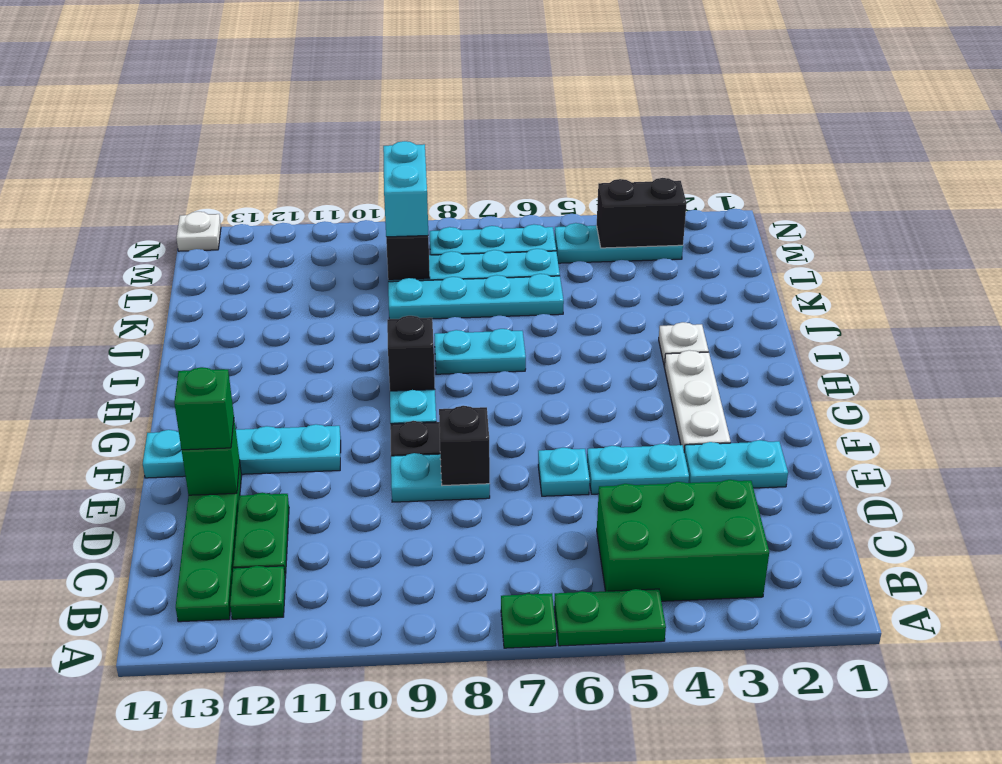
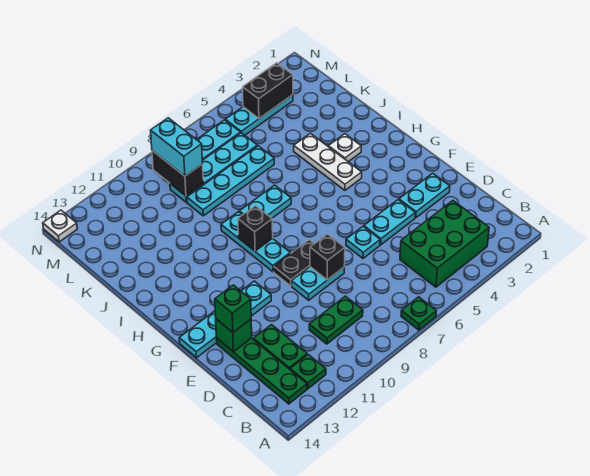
green 1x2 plate [554,589,666,646] -> green 1x2 plate moved to [309,296,363,344]
white 1x3 plate [664,350,731,449] -> white 1x3 plate moved to [294,133,362,190]

